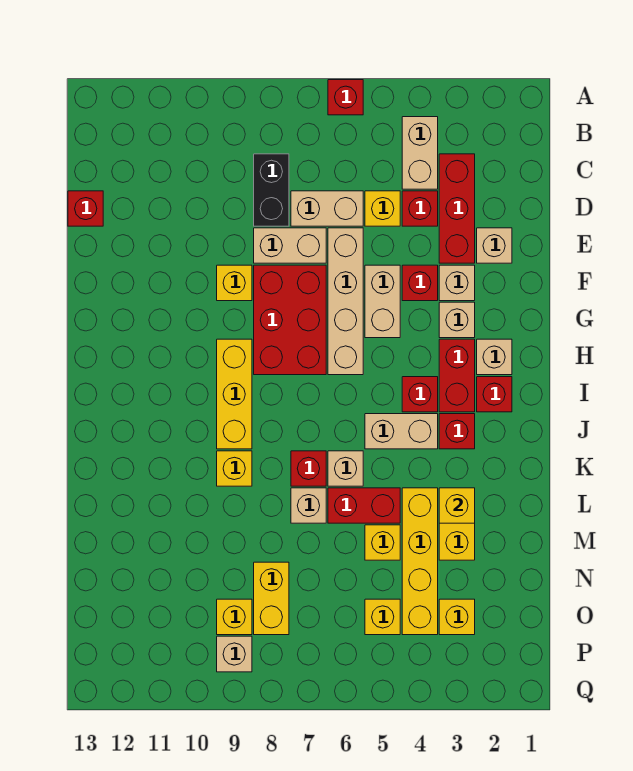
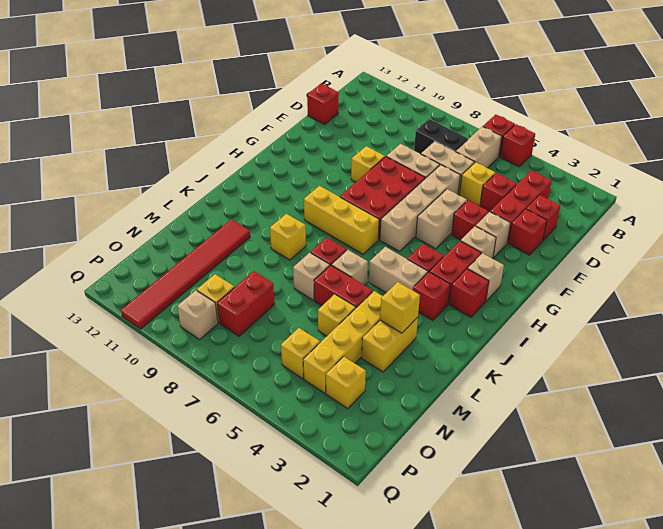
none -> red 1x1 brick [500,124,535,167]
tan 1x2 brick [402,117,438,189] -> tan 1x2 brick moved to [456,127,502,168]
black 1x2 brick [254,154,289,226] -> black 1x2 brick turned to [414,119,468,154]
none -> red 1x1 brick [526,195,560,240]
tan 1x1 brick [477,228,512,263] -> red 1x1 brick [509,209,547,255]
yellow 1x3 brick [217,339,252,449] -> yellow 1x3 brick turned to [304,186,379,254]
none -> red 1x6 tile [121,220,250,329]
yellow 1x2 brick [254,562,289,635] -> red 1x2 brick [217,271,275,336]

